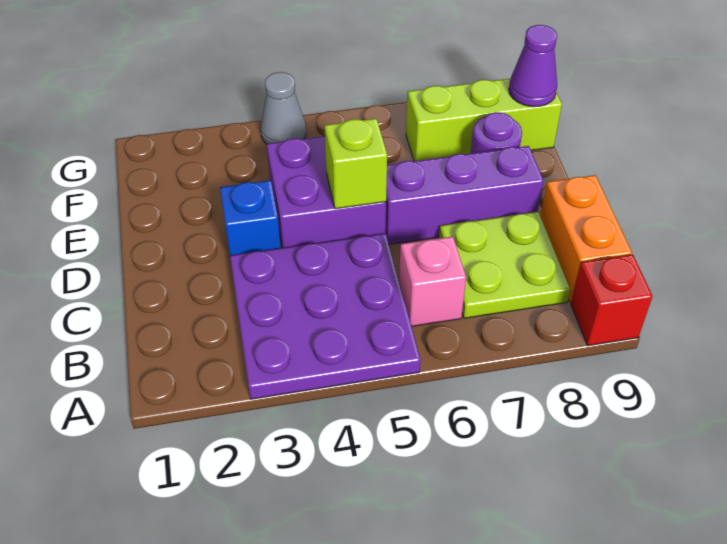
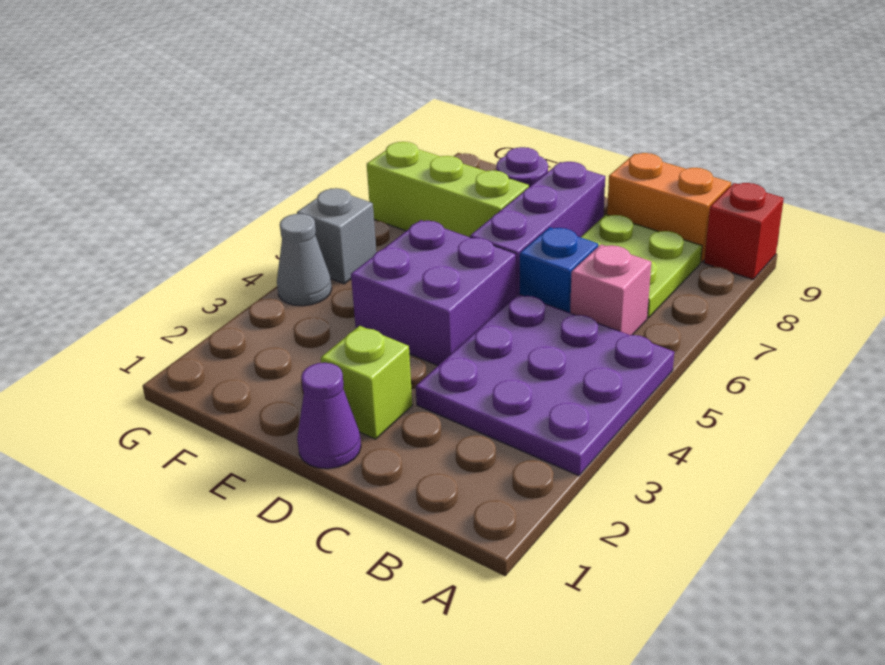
blue 1x1 brick [220,180,281,255] -> blue 1x1 brick moved to [519,227,598,313]
lime 1x1 brick [324,119,387,209] -> lime 1x1 brick moved to [321,326,412,439]
lime 1x3 brick [406,78,562,161] -> lime 1x3 brick turned to [367,142,529,237]
purple 1x1 cone [509,25,557,107] -> purple 1x1 cone moved to [297,363,361,469]
none -> grey 1x1 brick [297,188,376,284]

